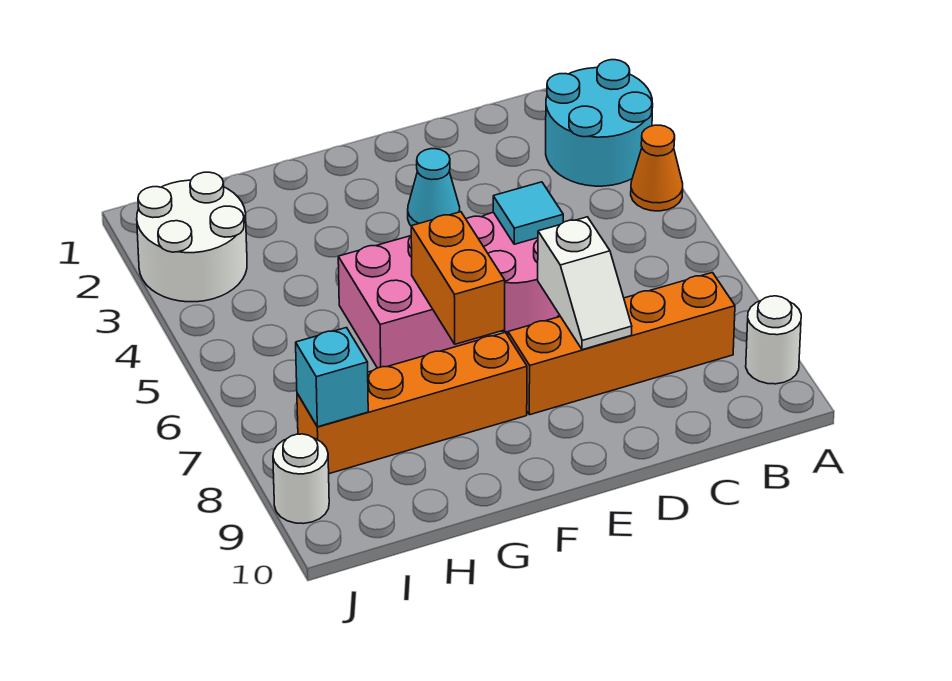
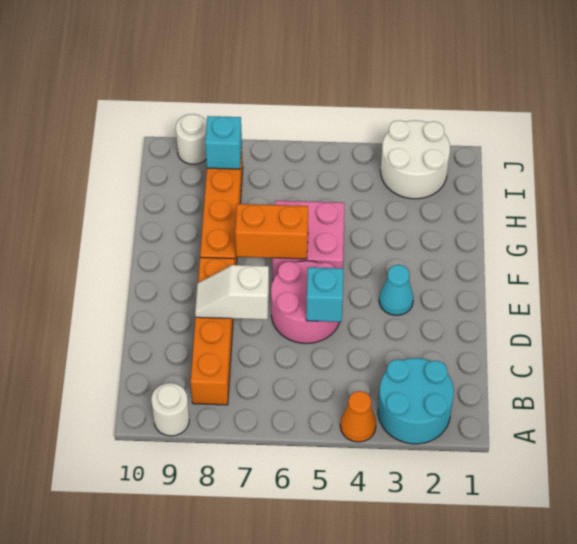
cyan 1x1 tile [493,182,563,244] -> cyan 1x1 brick [306,267,343,322]

